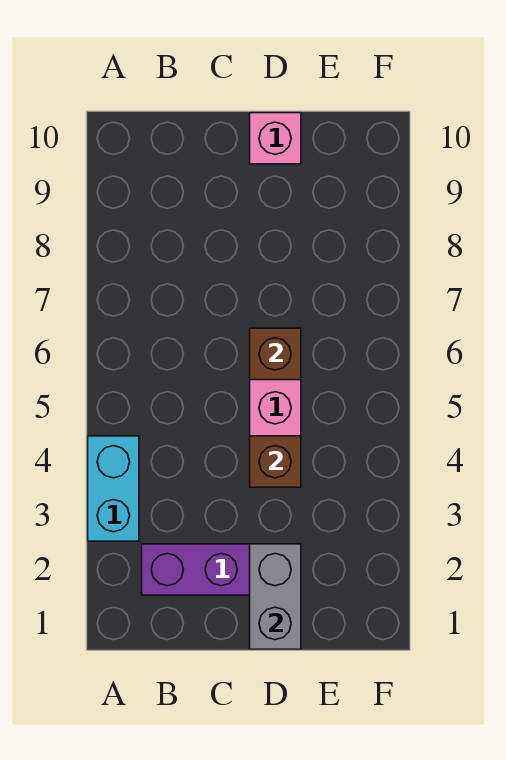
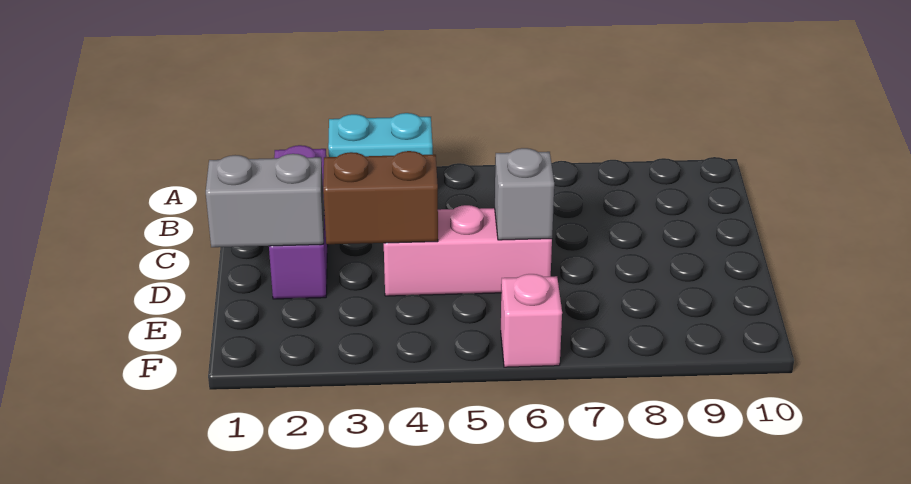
brown 1x1 brick [250,436,301,487] -> brown 1x2 brick [323,151,438,244]
brown 1x1 brick [250,328,301,380] -> grey 1x1 brick [495,148,554,240]
pink 1x1 brick [250,113,301,164] -> pink 1x1 brick moved to [501,274,562,367]

